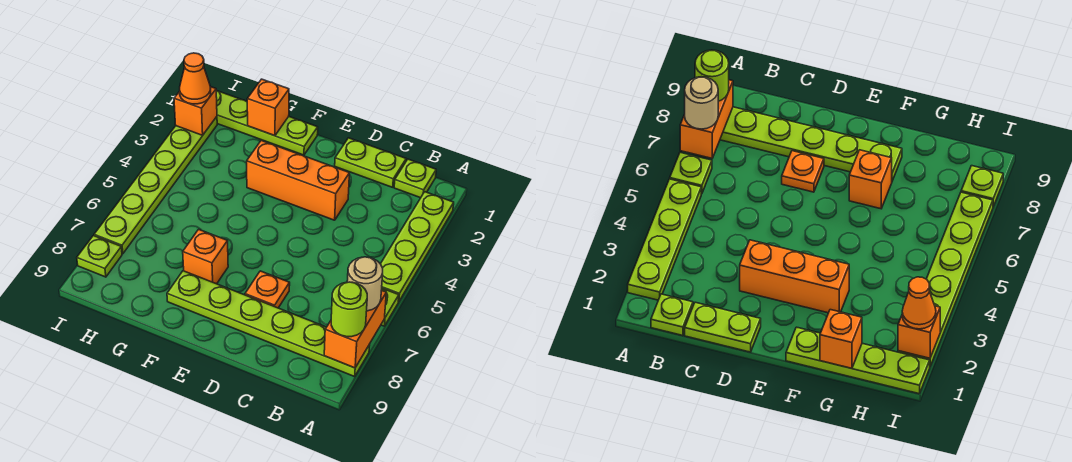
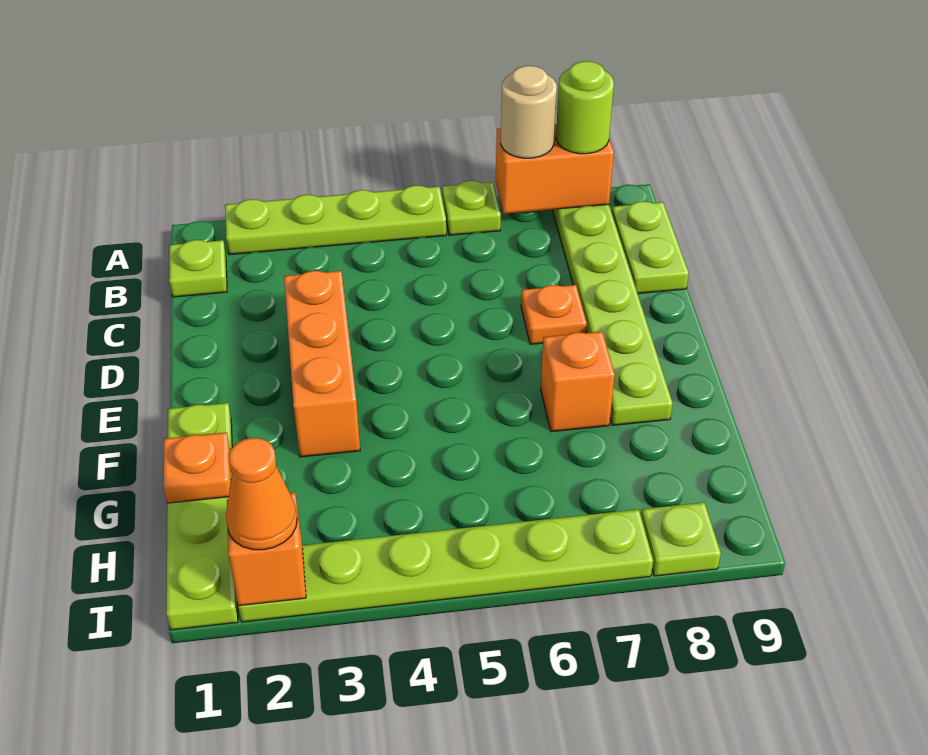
lime 1x2 plate [335,138,406,187] -> lime 1x2 plate moved to [612,201,689,294]
orange 1x1 brick [247,79,289,136] -> orange 1x1 plate [163,432,231,503]

